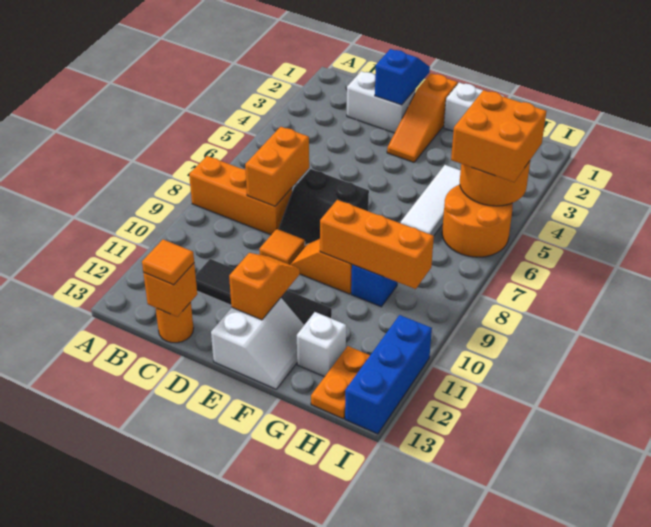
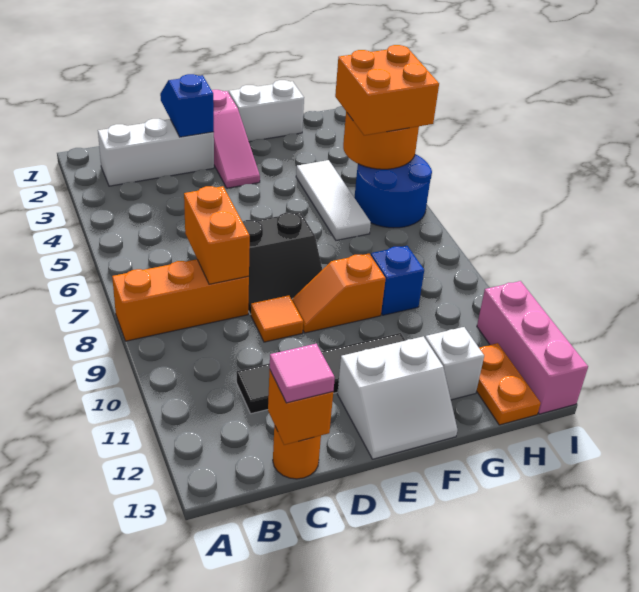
white 1x2 brick [347,71,415,133] -> white 1x3 brick [98,119,214,186]
orange 1x1 tile [142,240,194,285] -> pink 1x1 tile [270,344,335,403]
orange 1x3 slope [387,73,458,162] -> pink 1x3 slope [212,90,260,188]
orange 1x2 slope [229,253,300,320] -> none
white 2x2 slope [211,298,304,389] -> white 2x2 slope turned to [337,336,457,459]
orange 1x3 brick [320,200,434,289] -> none
orange 2x2 round brick [442,185,513,257] -> blue 2x2 round brick [354,154,432,228]
blue 1x3 brick [345,315,432,434] -> pink 1x3 brick [477,281,588,414]

